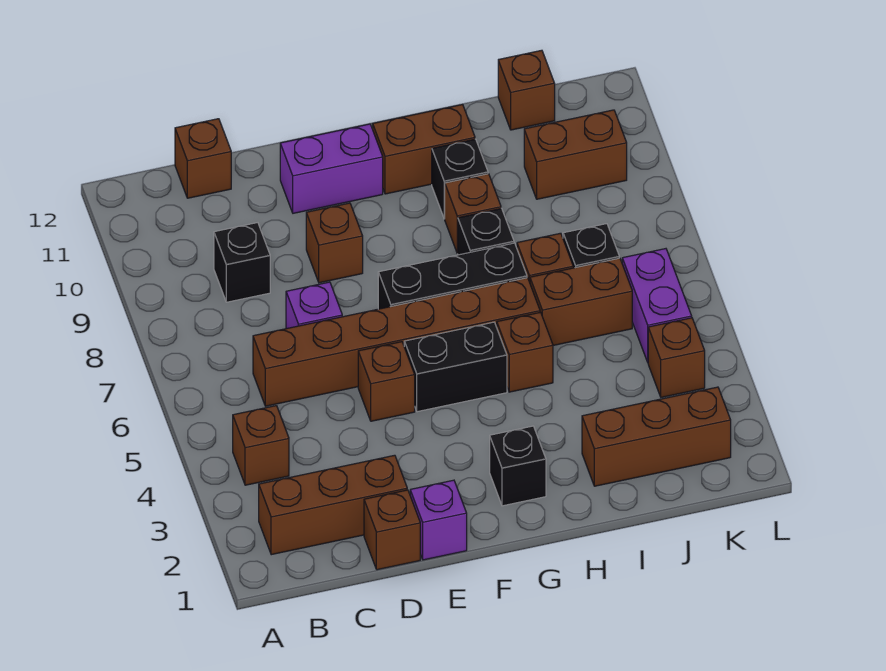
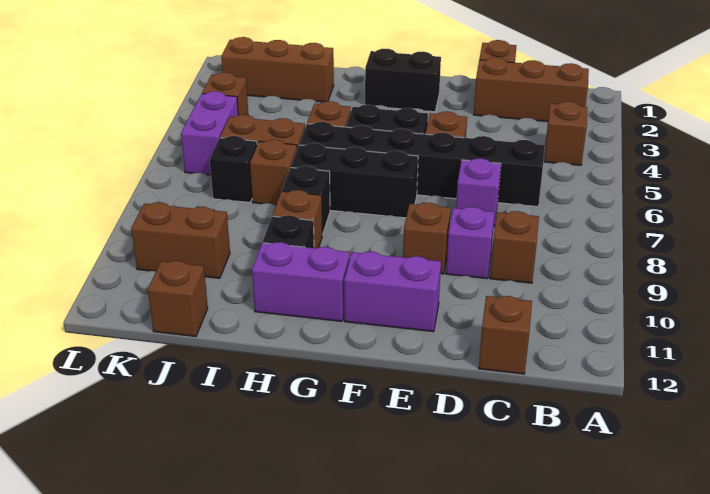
brown 1x6 brick [253,278,540,406] -> black 1x6 brick [299,122,545,207]
black 1x1 brick [214,223,270,302] -> brown 1x1 brick [490,211,539,283]
purple 1x1 brick [410,480,467,560] -> purple 1x1 brick moved to [446,207,495,279]
black 1x1 brick [490,426,546,506] -> black 1x2 brick [365,49,441,112]
brown 1x2 brick [373,105,475,194] -> purple 1x2 brick [252,242,350,321]

